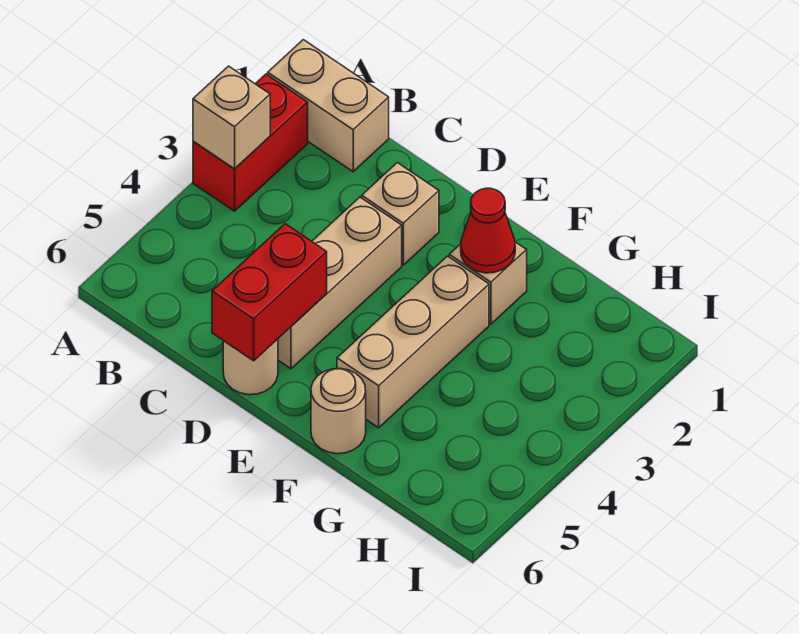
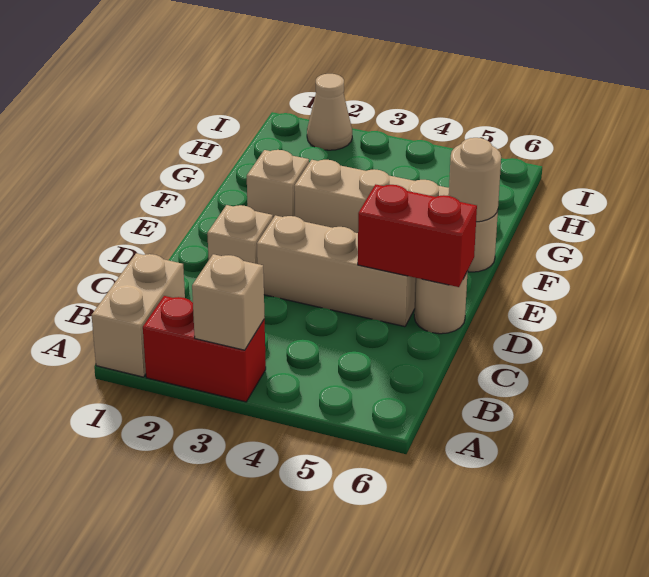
red 1x1 cone [461,188,515,273] -> none
none -> tan 1x1 round brick [449,138,501,222]
none -> tan 1x1 cone [307,74,352,150]

